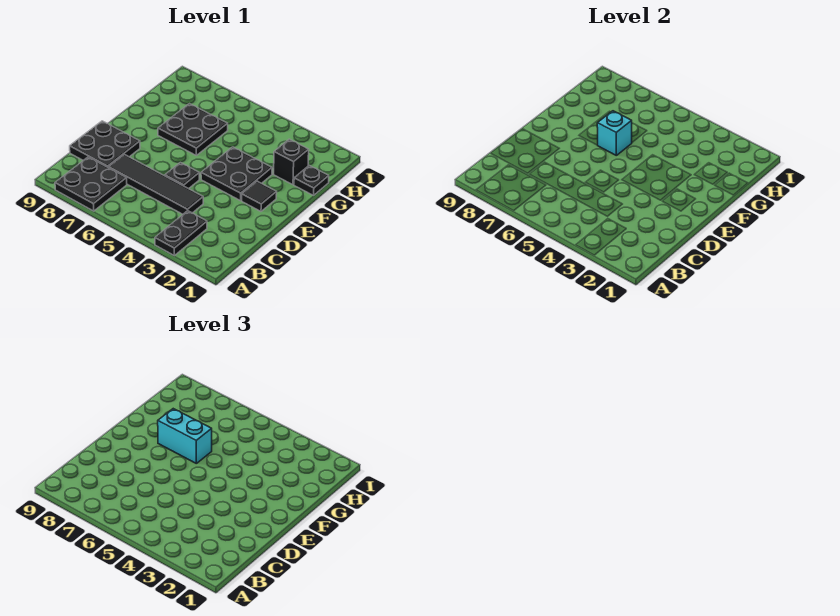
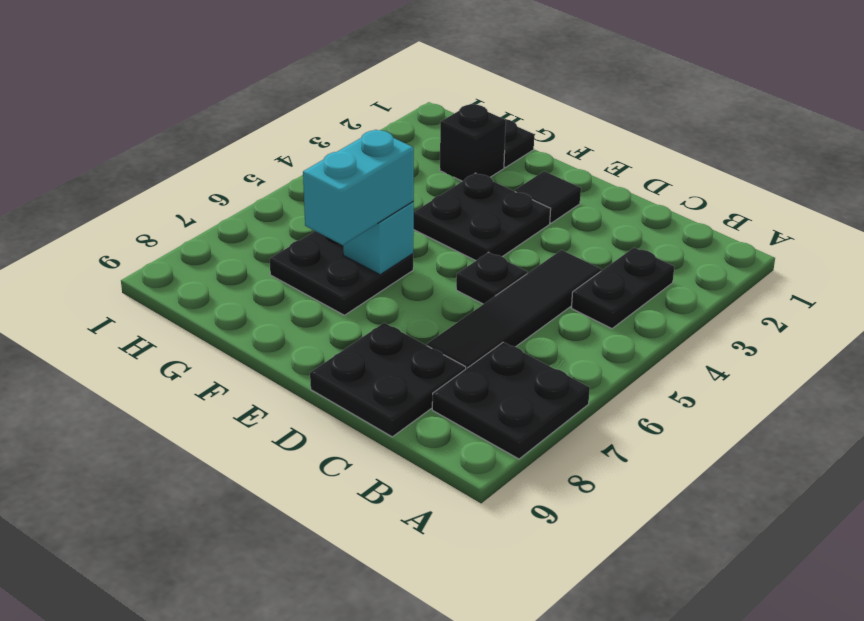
black 1x2 plate [155,211,207,256] -> black 1x2 plate turned to [572,248,674,329]

